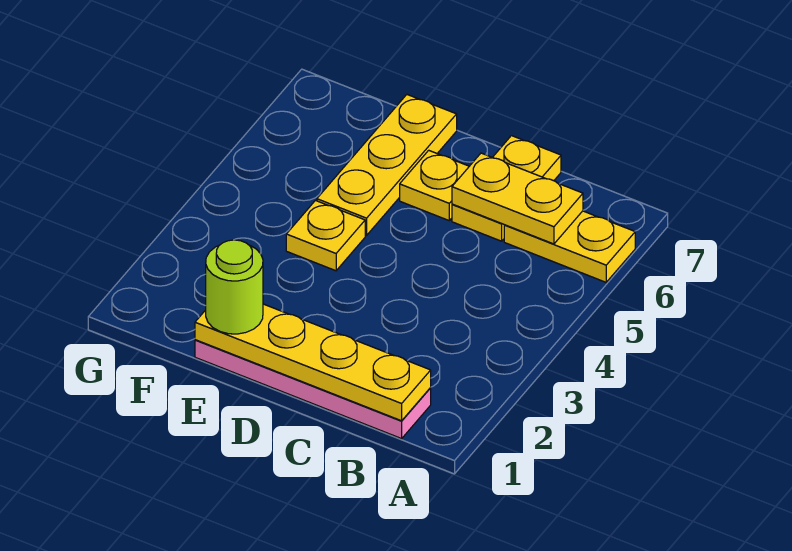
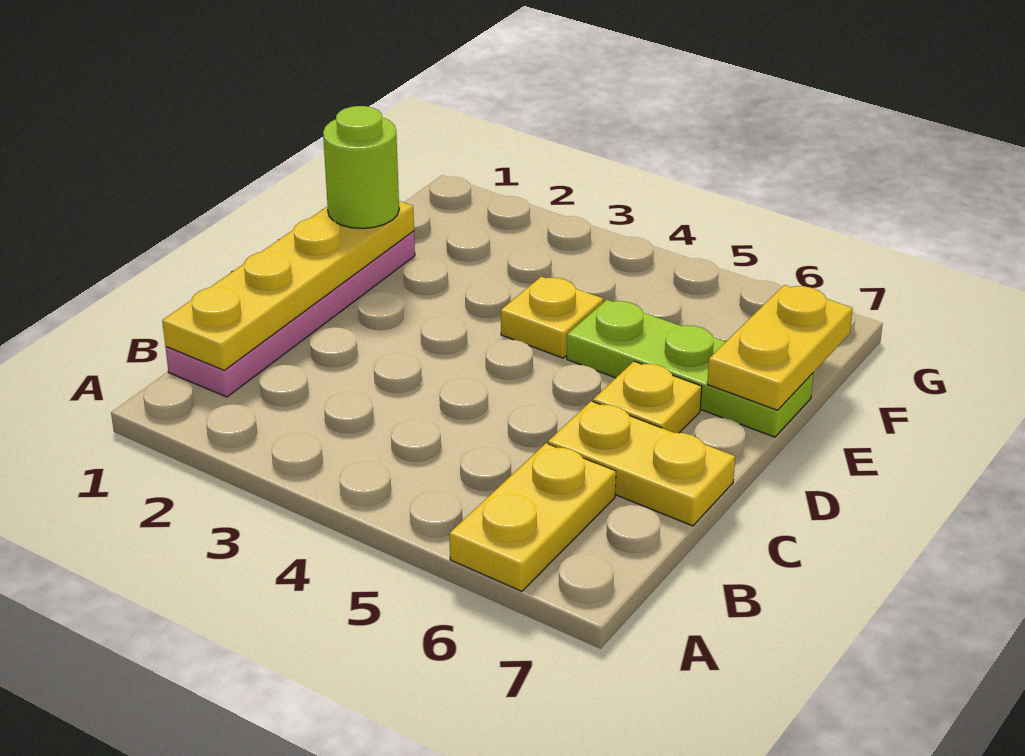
yellow 1x2 plate [452,153,583,244] -> yellow 1x2 plate moved to [707,285,853,410]
yellow 1x3 plate [317,95,457,235] -> lime 1x3 plate [567,300,814,437]

